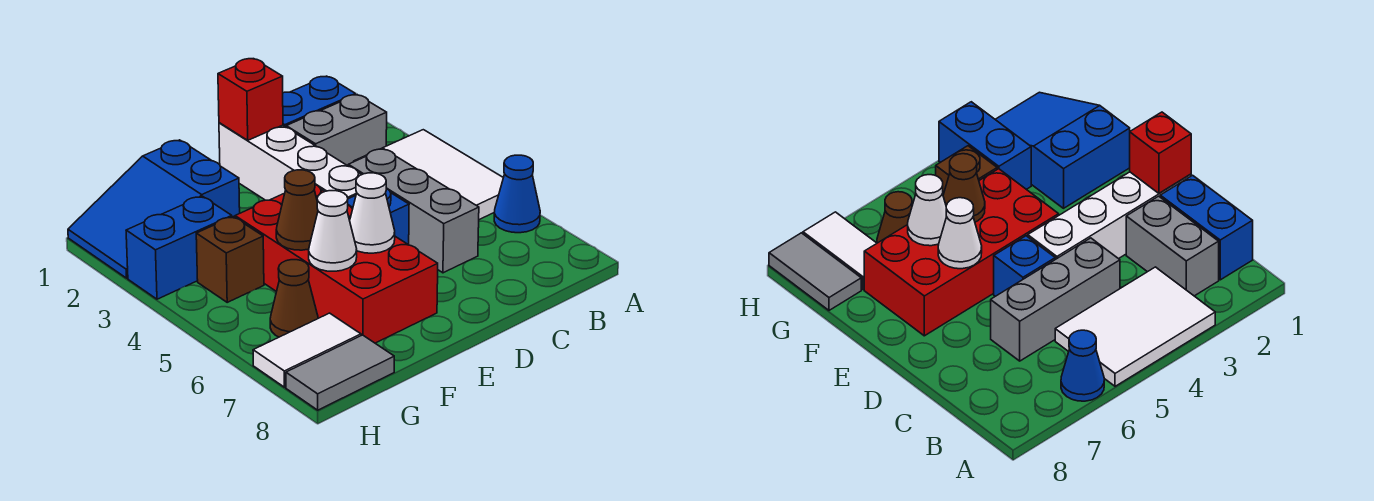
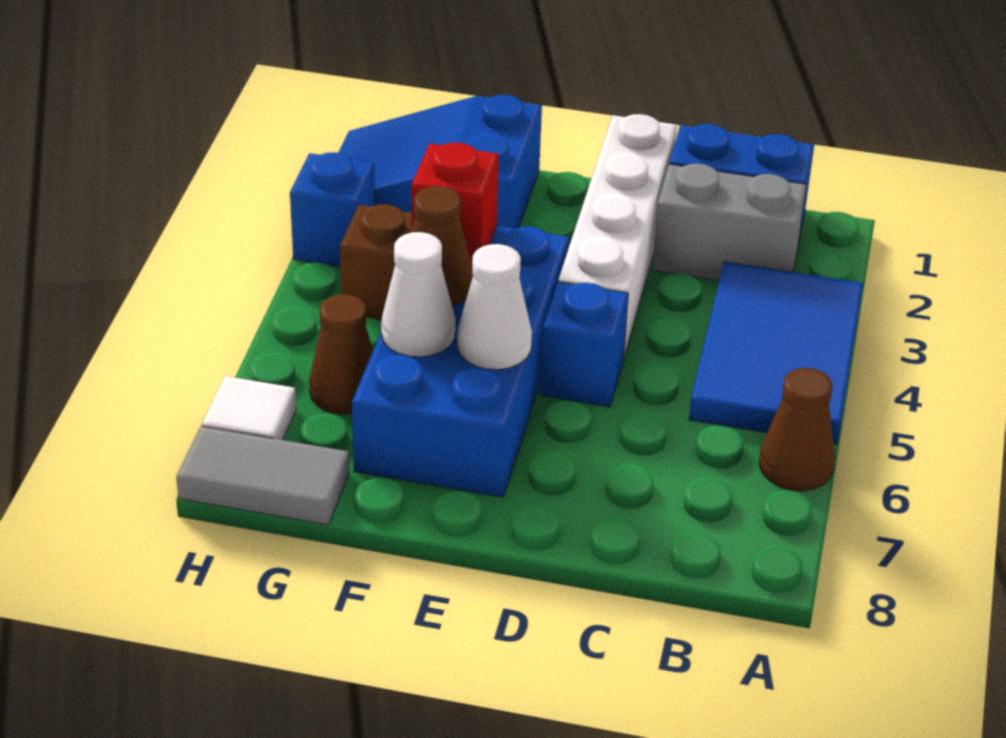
white 2x3 tile [354,130,503,220] -> blue 2x3 tile [689,262,863,444]
blue 1x1 cone [494,155,540,233] -> brown 1x1 cone [759,368,835,491]
grey 1x3 brick [348,149,479,273] -> none
red 1x1 brick [218,59,283,140] -> red 1x1 brick moved to [411,143,499,265]
red 2x4 brick [235,185,438,343] -> blue 2x4 brick [352,226,569,497]
blue 1x2 brick [126,196,232,299] -> blue 1x1 brick [290,152,375,267]
white 1x2 tile [253,313,361,387] -> white 1x1 tile [202,376,296,440]

